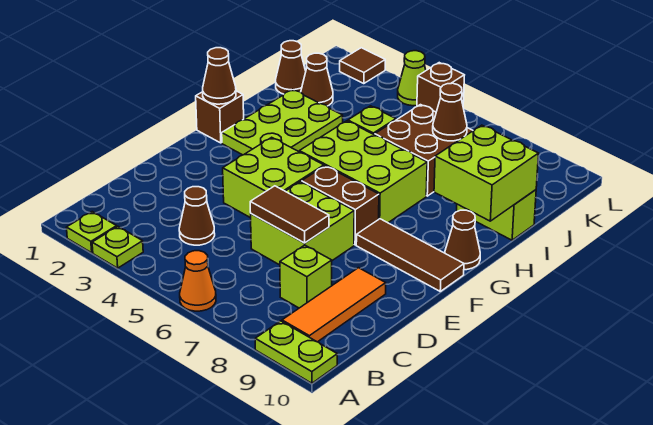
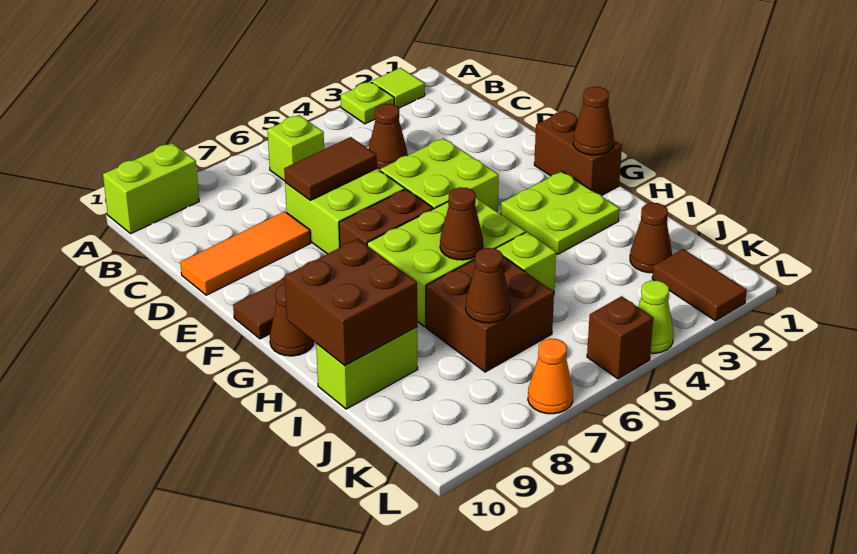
lime 1x1 plate [66,212,117,253] -> lime 1x1 tile [372,68,425,108]
orange 1x1 cone [180,251,216,311] -> orange 1x1 cone moved to [528,339,573,414]
lime 1x2 plate [255,321,337,383] -> lime 1x2 brick [103,143,199,234]
orange 1x3 tile [282,268,386,342] -> orange 1x3 tile turned to [180,211,311,295]
lime 1x1 brick [280,245,332,308] -> lime 1x1 brick moved to [267,115,324,181]
brown 1x1 brick [196,91,244,143] -> brown 1x2 brick [534,110,622,196]
lime 2x3 plate [222,90,343,155] -> lime 2x2 plate [501,171,620,254]
lime 2x2 brick [434,125,539,221] -> brown 2x2 brick [285,239,417,366]
brown 1x1 cone [276,41,306,94] -> brown 1x1 cone moved to [440,187,483,260]
brown 1x1 tile [340,48,385,84] -> brown 1x2 tile [652,249,747,321]

